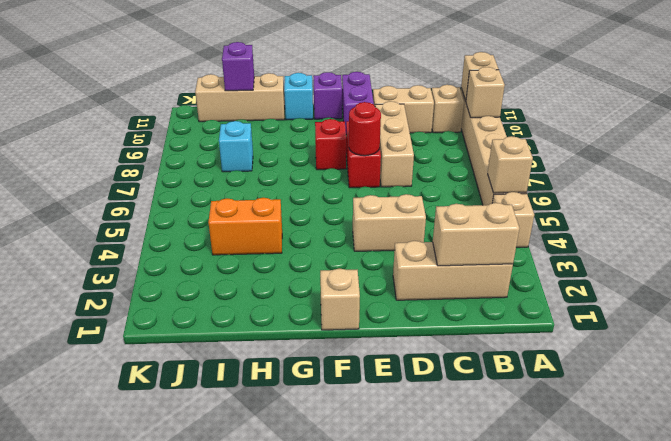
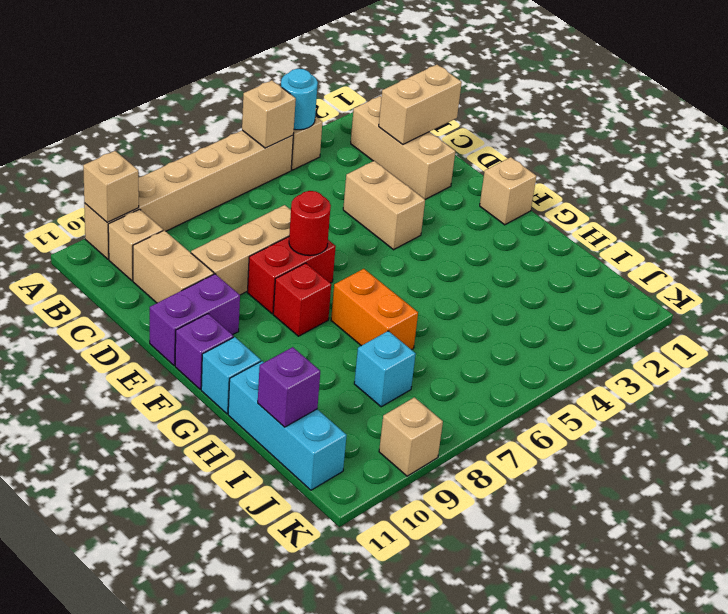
none -> cyan 1x1 round brick [281,69,318,130]
tan 1x1 brick [466,67,505,118] -> tan 1x1 brick moved to [379,397,443,476]
tan 1x2 brick [433,203,519,266] -> tan 1x2 brick turned to [379,65,462,144]
orange 1x2 brick [208,198,282,255] -> orange 1x2 brick moved to [331,269,418,350]
tan 1x3 brick [195,73,285,122] -> cyan 1x3 brick [228,361,347,490]

